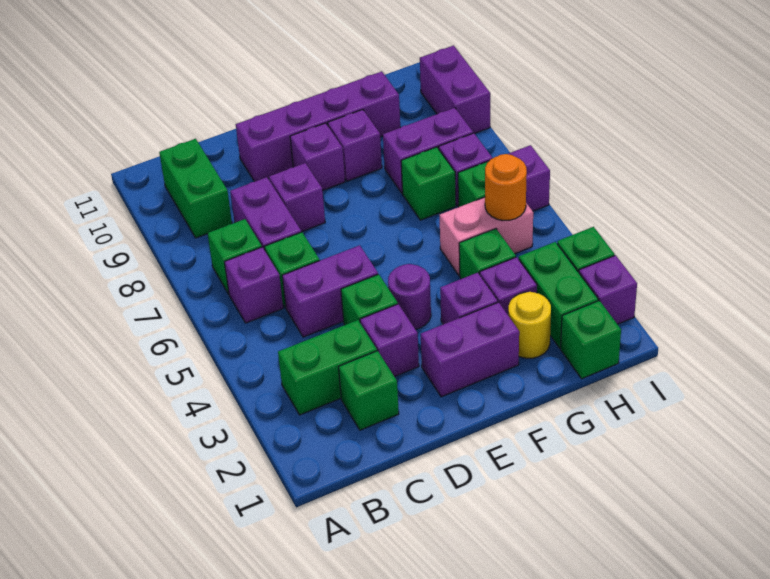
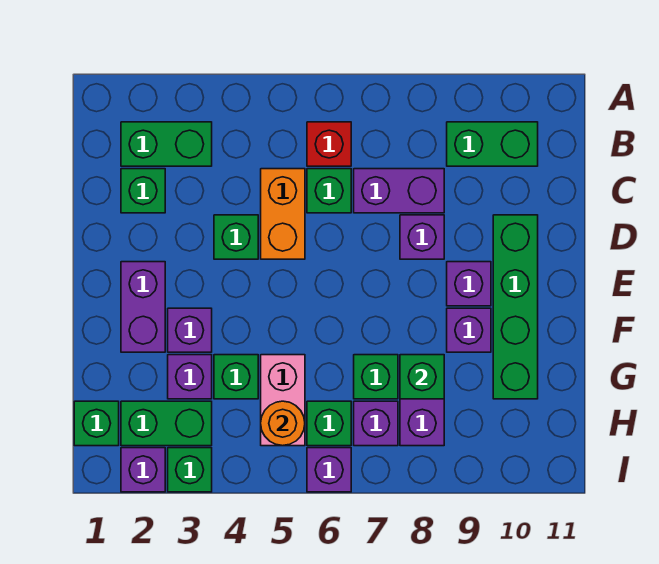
green 1x2 brick [278,320,377,415] -> green 1x2 brick turned to [121,122,212,166]
purple 1x1 brick [225,247,283,323] -> red 1x1 brick [307,122,351,166]
green 1x1 brick [208,219,262,294] -> green 1x1 brick moved to [400,355,444,399]
purple 1x2 brick [282,245,378,337] -> orange 1x2 brick [261,169,305,259]
purple 1x1 brick [360,304,419,377] -> none
purple 1x4 brick [236,71,400,182] -> green 1x4 brick [493,215,538,399]
purple 1x1 round brick [388,264,431,329] -> none
yellow 1x1 round brick [508,292,551,358] -> none
purple 1x2 brick [420,46,490,134] -> none

